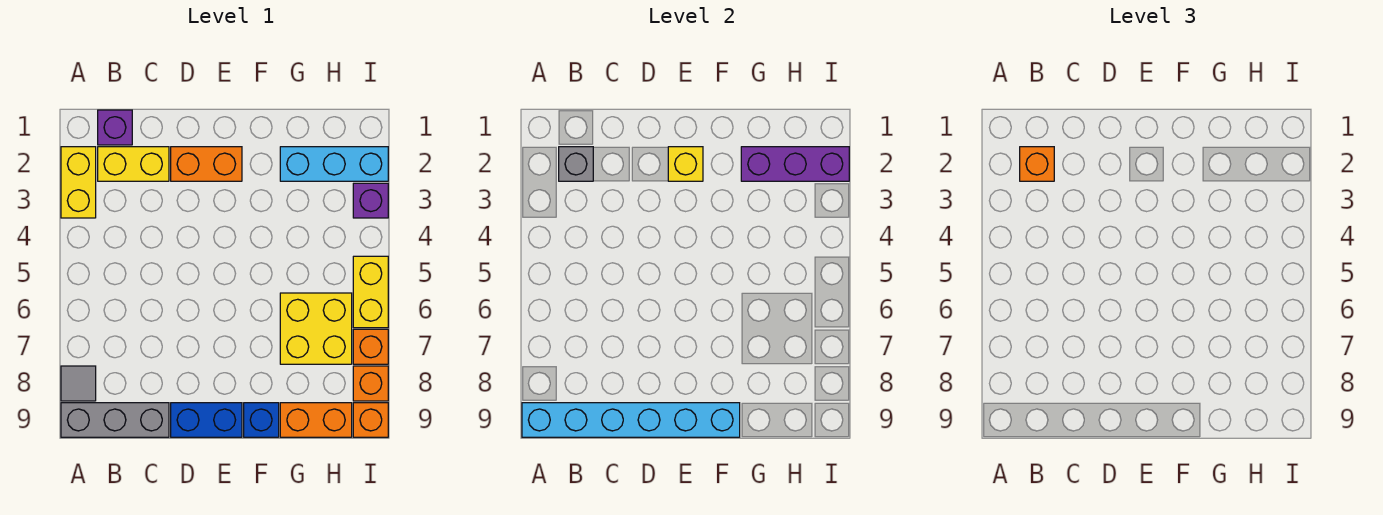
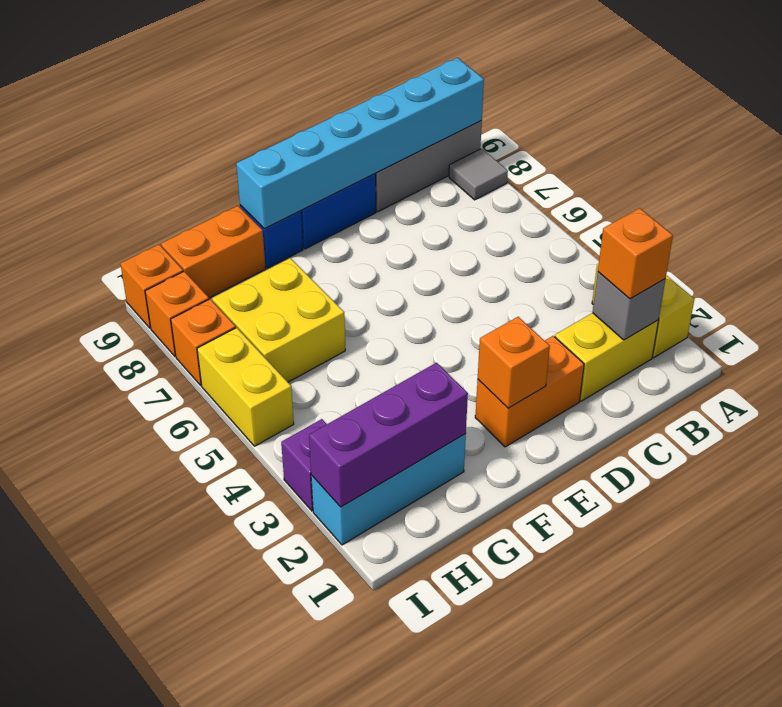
purple 1x1 brick [98,110,132,145] -> none
yellow 1x1 brick [668,147,703,181] -> orange 1x1 brick [478,317,550,408]

